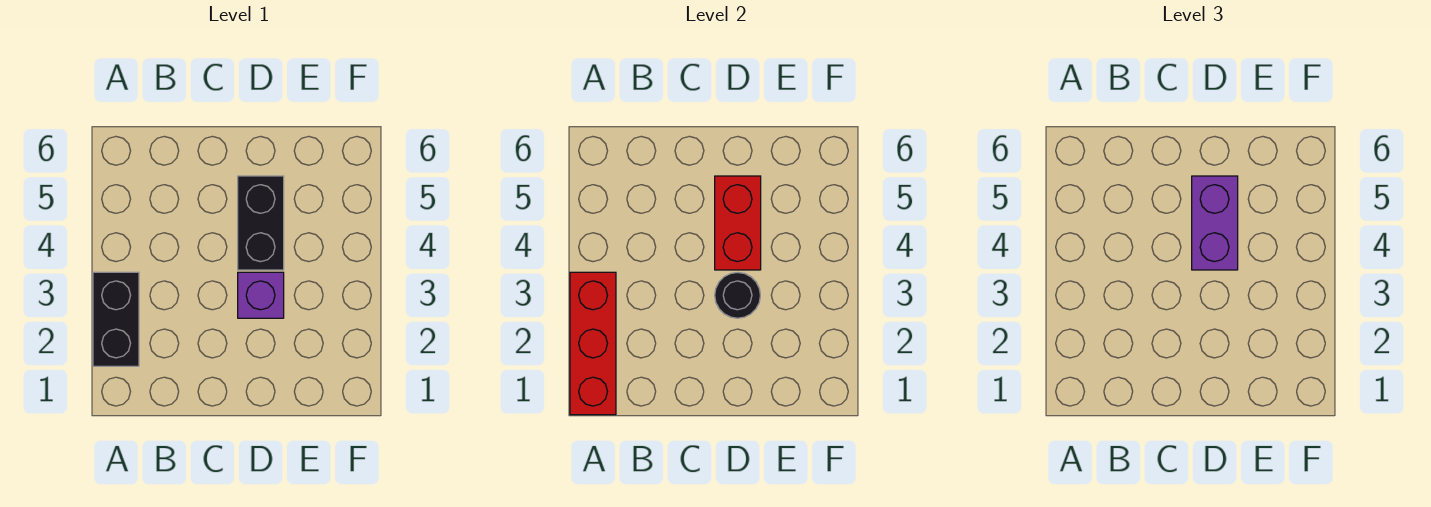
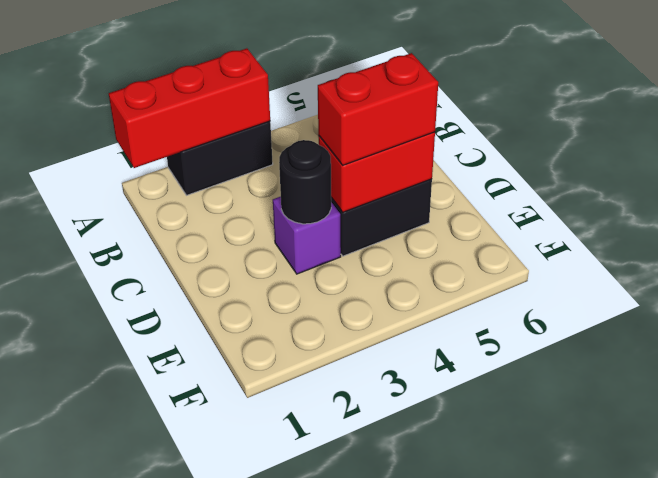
purple 1x2 brick [1192,176,1238,270] -> red 1x2 brick [318,53,438,165]

